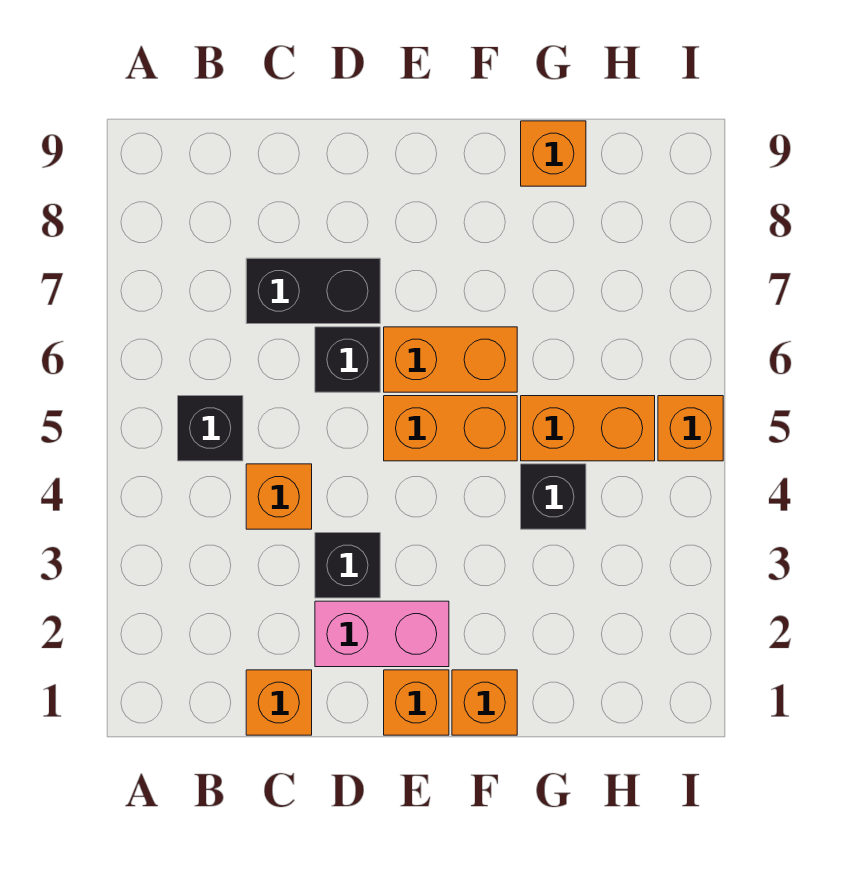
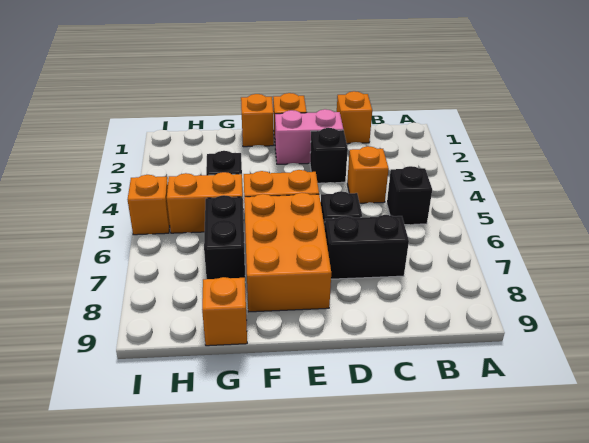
orange 1x2 brick [384,327,517,392] -> orange 2x3 brick [244,193,331,312]
none -> black 1x2 brick [204,195,245,279]

